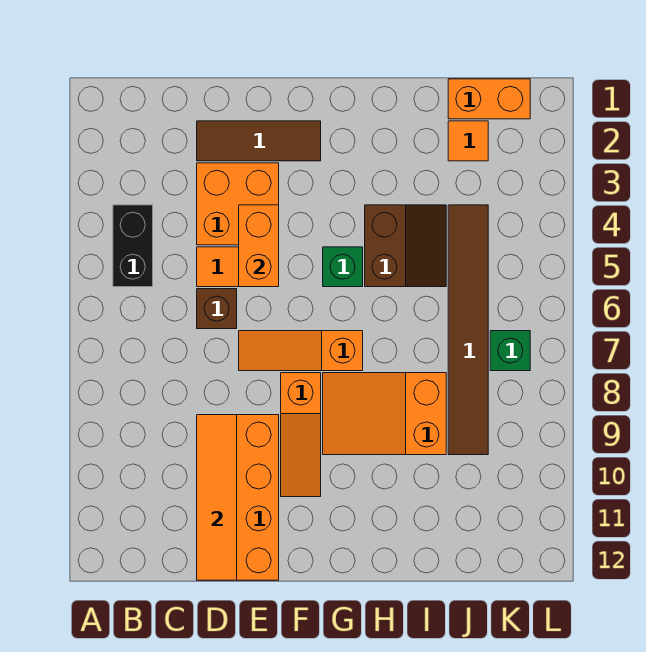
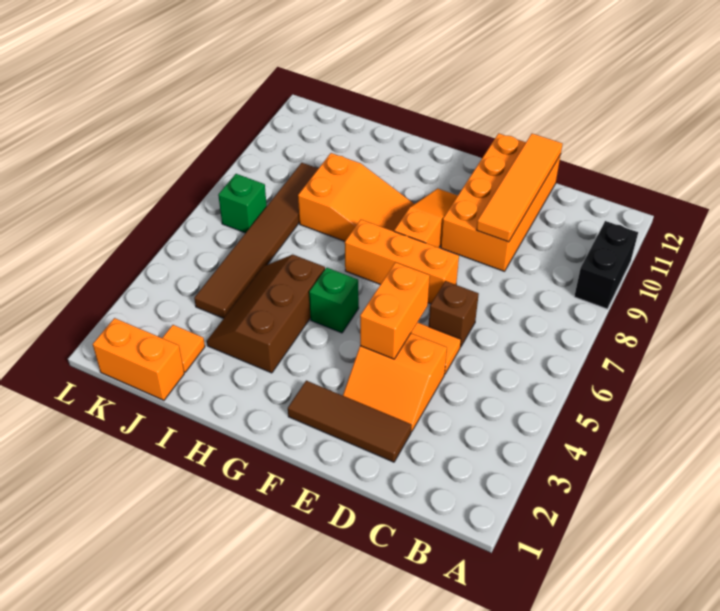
black 1x2 brick [113,205,153,287] -> black 1x2 brick moved to [574,221,638,309]
orange 2x2 brick [197,163,279,245] -> orange 2x2 slope [343,333,447,432]
orange 1x3 slope [239,331,363,371] -> orange 1x3 brick [345,220,459,304]
brown 2x2 slope [365,205,446,287] -> brown 2x3 slope [207,255,325,373]

